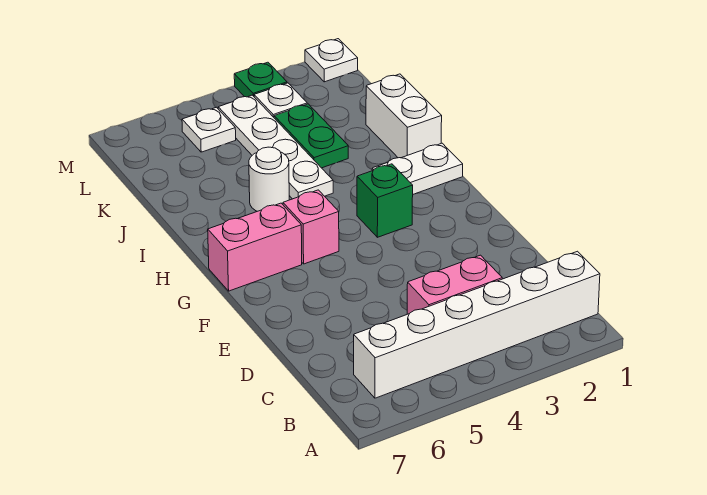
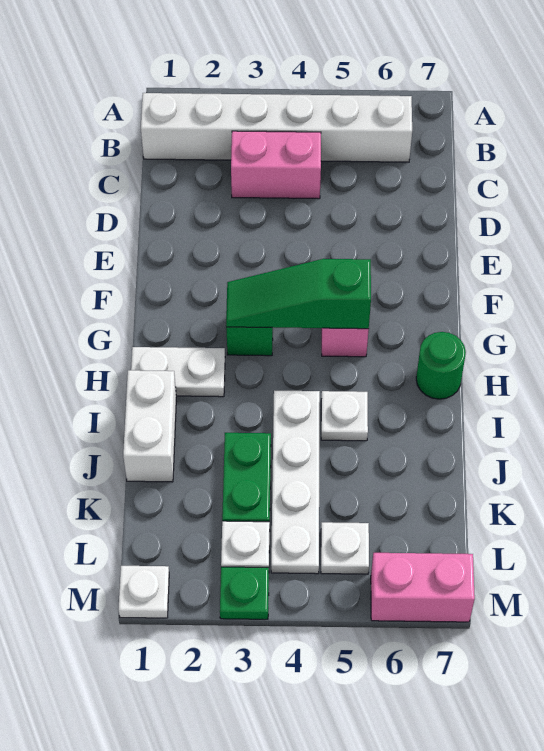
none -> green 1x3 slope [226,259,371,329]
pink 1x2 brick [208,203,302,291] -> pink 1x2 brick moved to [371,553,475,622]
none -> green 1x1 round brick [416,332,466,399]
white 1x1 round brick [249,147,289,211] -> white 1x1 plate [321,391,368,441]

